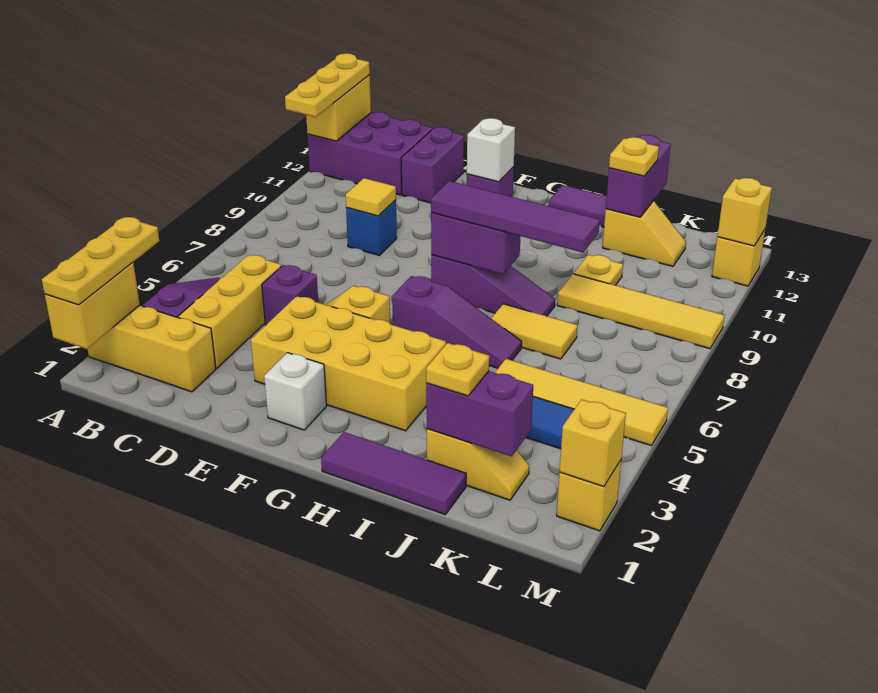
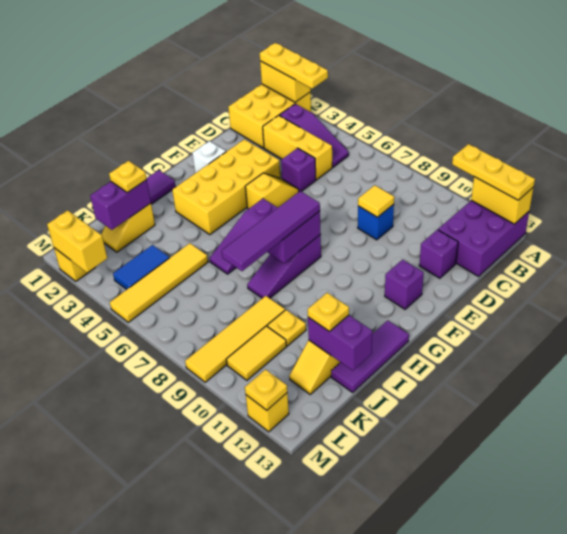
yellow 1x3 brick [88,305,216,392] -> yellow 2x3 brick [228,84,311,148]
purple 1x2 brick [401,127,464,203] -> purple 1x1 brick [419,230,458,278]
white 1x1 brick [467,118,515,182] -> none
yellow 1x2 tile [491,304,577,359] -> yellow 1x2 tile moved to [227,326,286,380]
yellow 1x1 brick [560,399,626,487] -> yellow 1x2 brick [47,210,107,273]
yellow 1x1 brick [717,178,772,246] -> yellow 1x1 plate [245,369,287,410]

